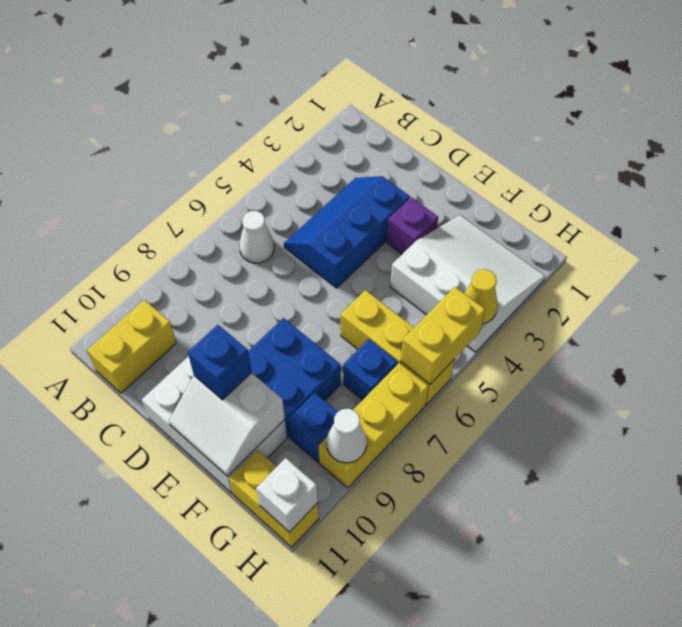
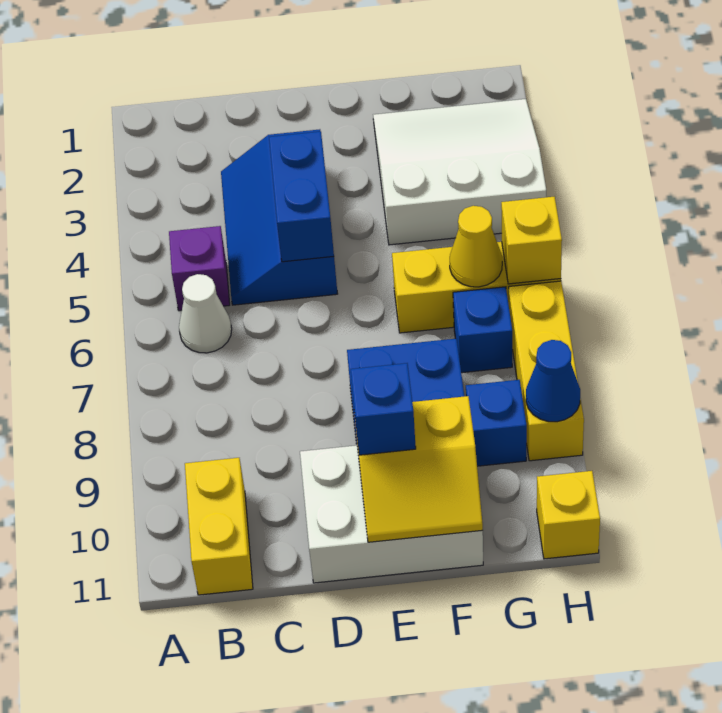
none -> blue 1x2 brick [269,131,334,262]
purple 1x1 brick [387,197,438,254] -> purple 1x1 brick moved to [169,226,230,311]
white 2x2 slope [169,373,285,476] -> yellow 2x2 slope [355,396,483,542]
yellow 1x2 brick [229,450,319,547] -> yellow 1x1 brick [537,471,600,559]
yellow 1x1 cone [464,269,498,324] -> yellow 1x1 cone moved to [450,206,502,287]
yellow 1x2 brick [401,287,485,384] -> yellow 1x1 brick [501,197,562,284]
white 1x1 cone [327,409,367,463] -> blue 1x1 cone [526,340,580,422]
white 1x1 brick [256,458,318,532] -> none

